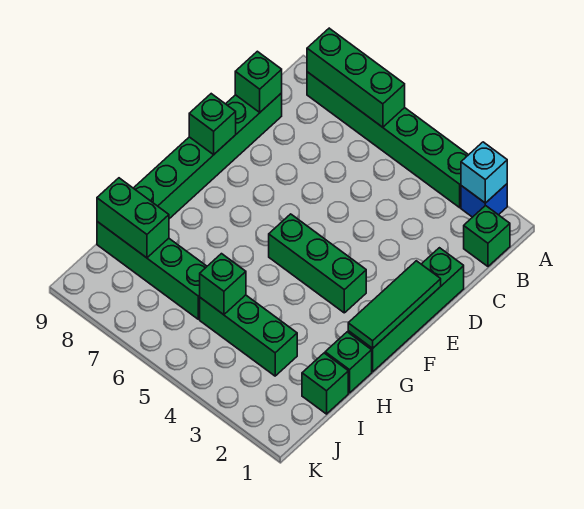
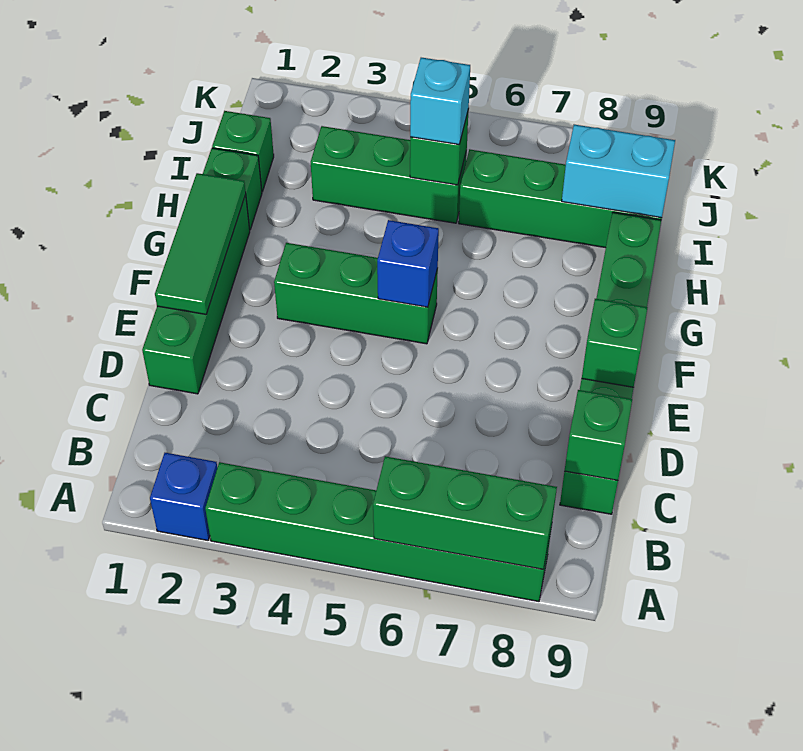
cyan 1x1 brick [461,142,507,203] -> cyan 1x1 brick moved to [410,58,470,145]
green 1x1 brick [464,205,510,266] -> none
none -> blue 1x1 brick [377,220,439,307]
green 1x2 brick [97,178,169,258] -> cyan 1x2 brick [562,125,675,218]

